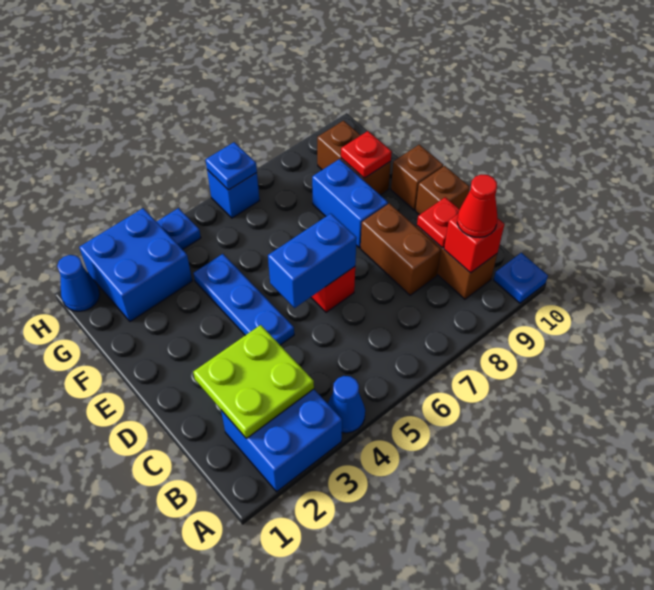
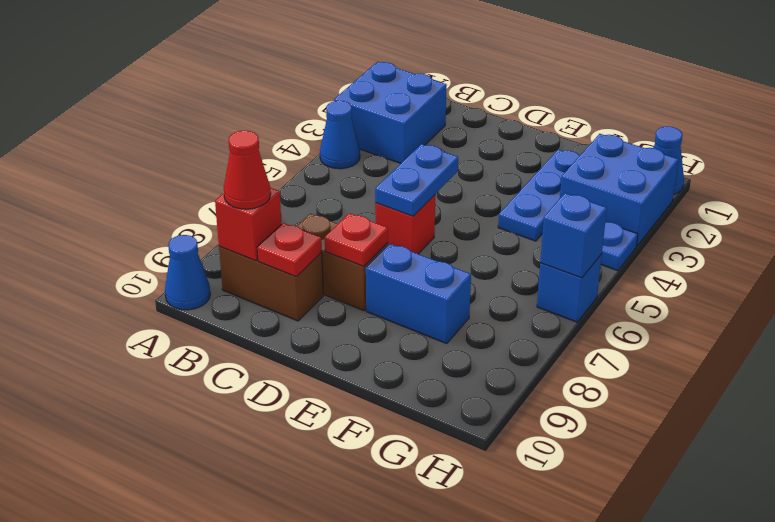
blue 1x1 plate [494,253,548,303] -> blue 1x1 cone [165,235,210,310]
lime 2x2 plate [193,325,314,438] -> none
blue 1x3 plate [193,254,294,345] -> blue 1x3 plate turned to [498,149,580,241]
blue 1x2 brick [268,214,357,308] -> blue 1x2 plate [375,144,458,216]
brown 1x1 brick [416,166,470,215] -> none
brown 1x1 brick [391,145,443,210] -> none
brown 1x2 brick [317,121,391,195] -> none
red 1x1 plate [341,131,392,178] -> red 1x1 plate moved to [325,213,388,266]
blue 1x1 plate [206,142,257,190] -> blue 1x1 brick [540,193,607,278]

